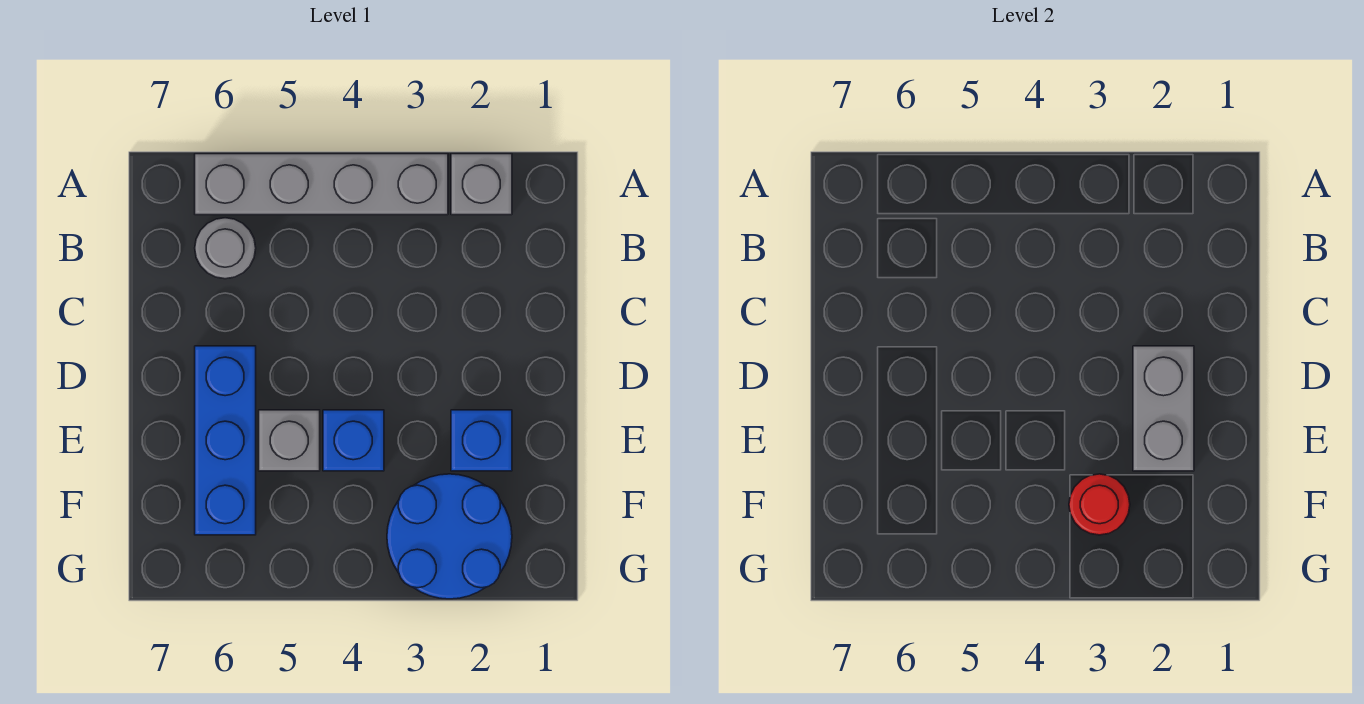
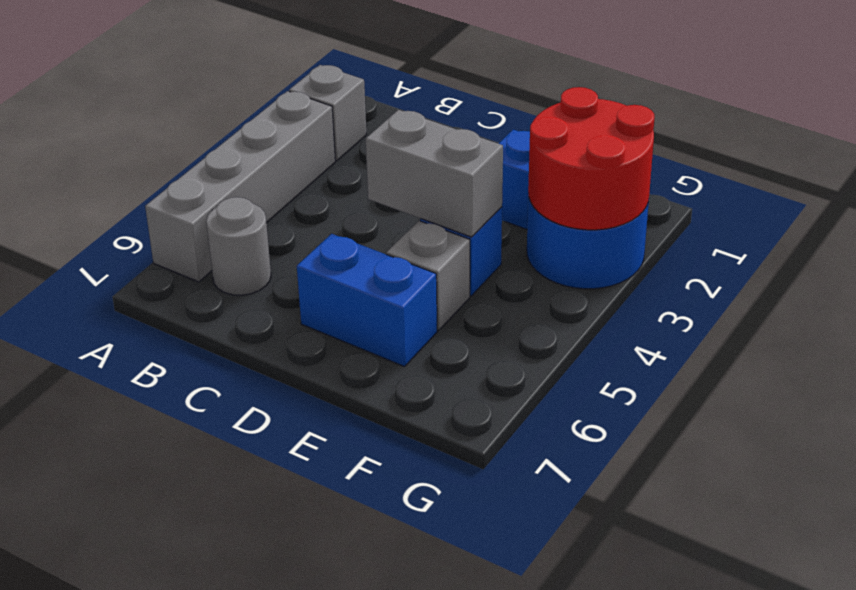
grey 1x2 brick [1133,346,1194,471] -> grey 1x2 brick moved to [366,110,503,237]
blue 1x3 brick [195,346,256,535] -> blue 1x2 brick [297,234,437,367]
red 1x1 round brick [1069,474,1130,535] -> red 2x2 round brick [528,87,655,230]

